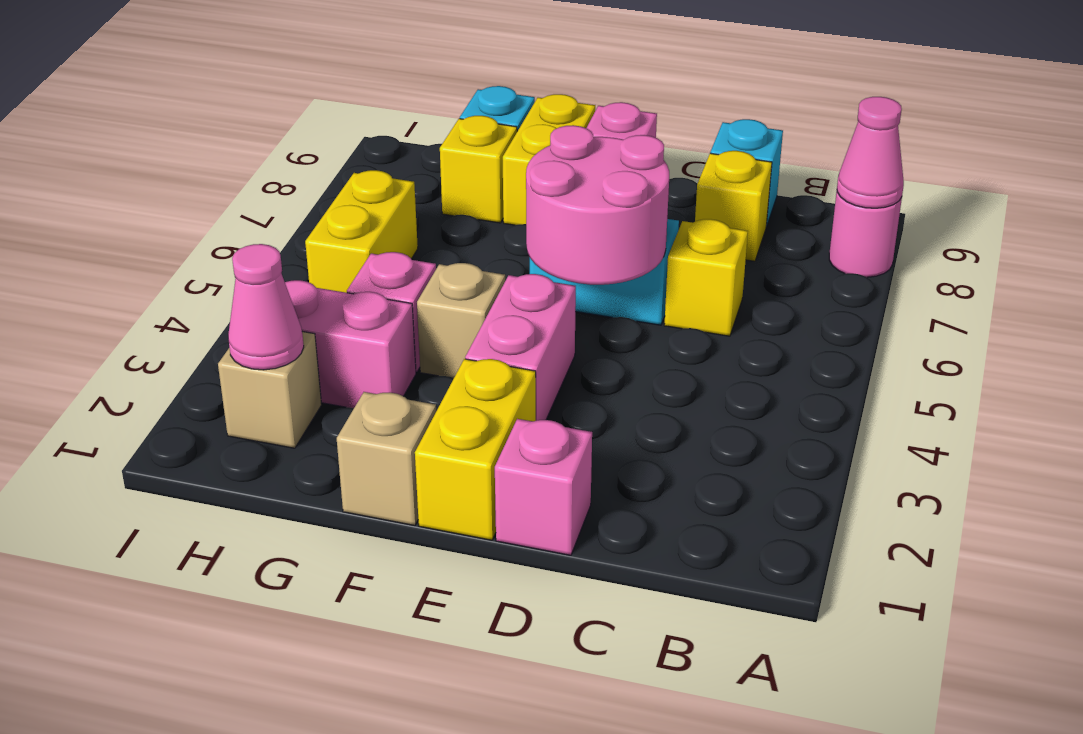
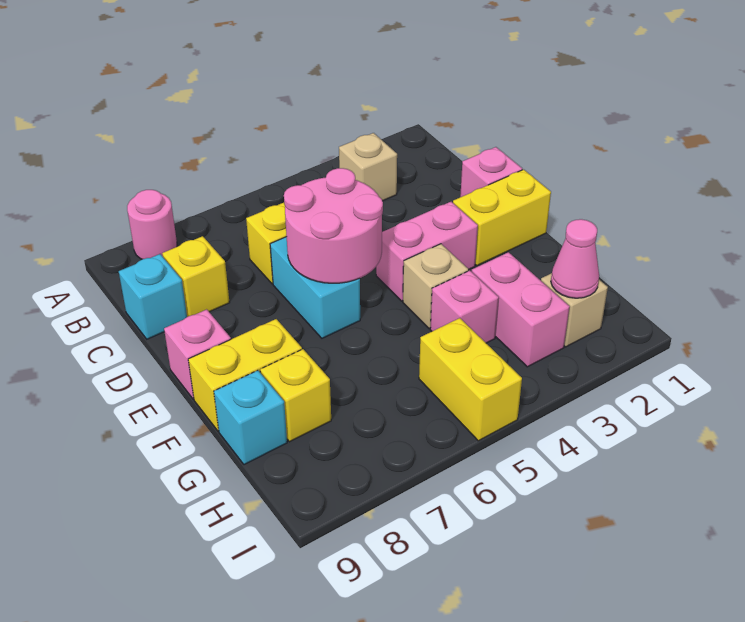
pink 1x1 cone [837,97,904,208] -> none
tan 1x1 brick [337,392,436,525] -> tan 1x1 brick moved to [339,133,397,201]
yellow 1x2 brick [305,170,418,293] -> yellow 1x2 brick turned to [419,318,522,441]

